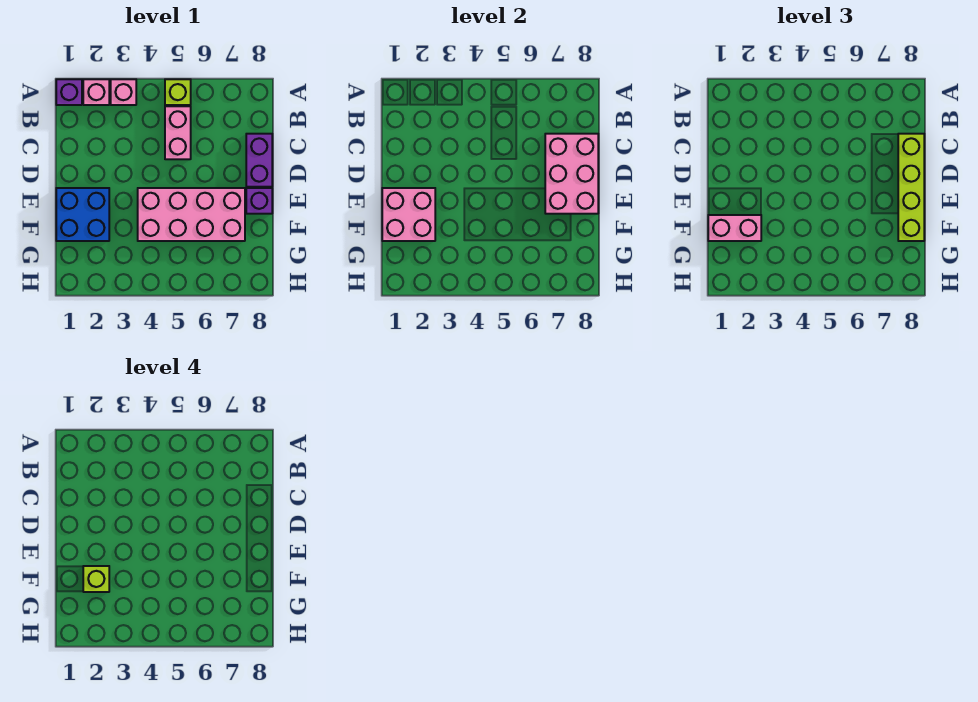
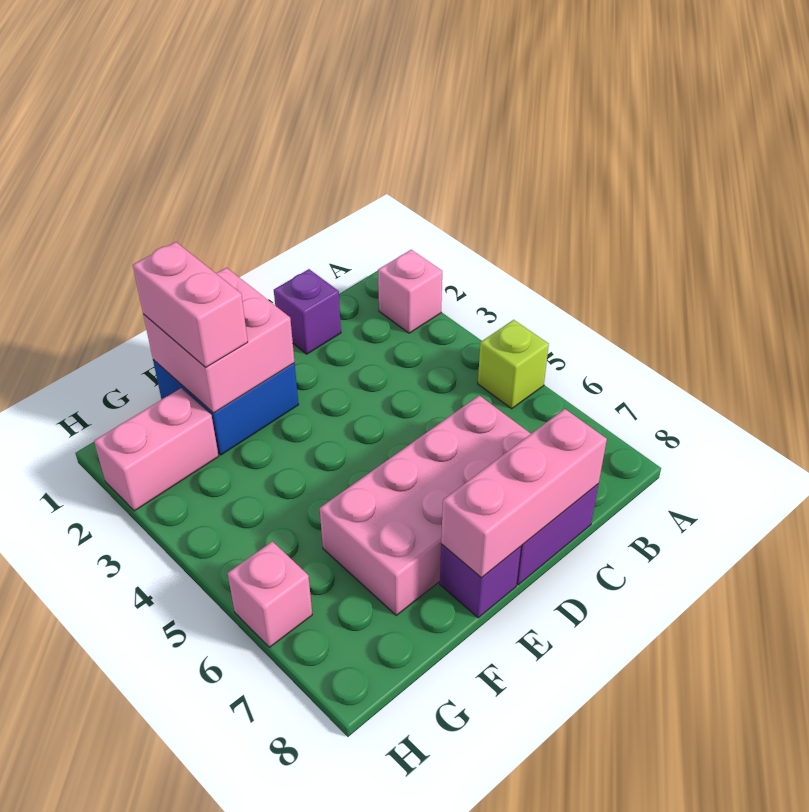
purple 1x1 brick [56,79,82,105] -> purple 1x1 brick moved to [274,269,341,354]
pink 1x1 brick [111,79,136,105] -> pink 1x1 brick moved to [228,541,312,647]
pink 1x2 brick [165,106,191,159] -> pink 1x2 brick moved to [94,388,219,511]
pink 2x3 brick [545,134,598,214] -> pink 1x3 brick [441,409,607,578]
lime 1x4 brick [898,134,924,241] -> none
pink 2x4 brick [138,188,245,241] -> pink 2x4 brick turned to [320,395,531,615]
lime 1x1 brick [83,566,109,592] -> none

